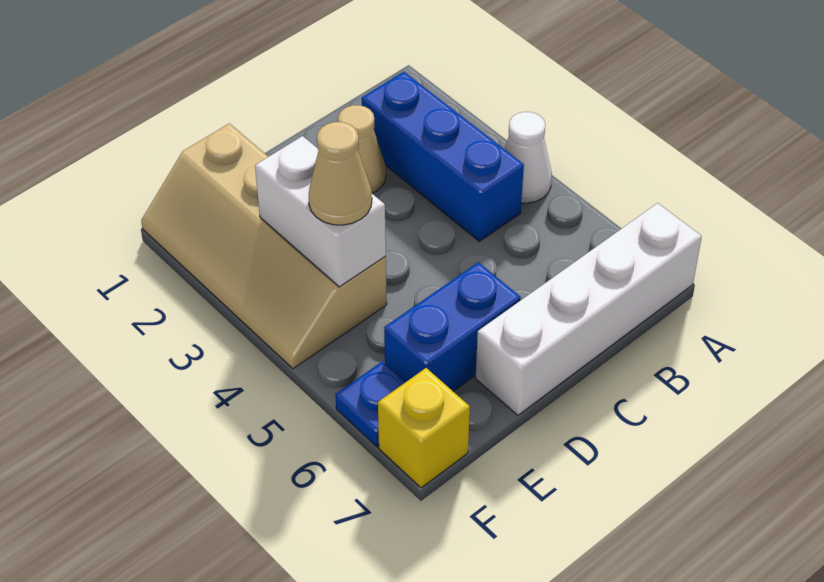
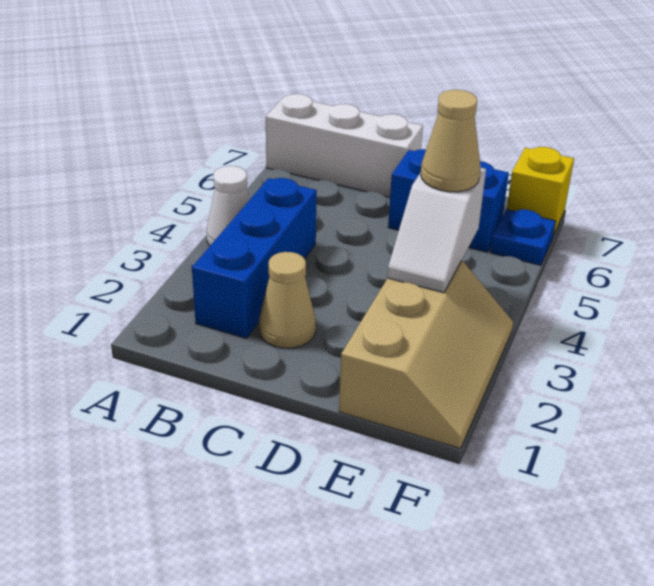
white 1x4 brick [476,203,702,415] -> white 1x3 brick [266,94,423,197]
tan 2x4 slope [141,123,387,369] -> tan 2x3 slope [339,261,513,449]
white 1x2 brick [255,136,386,287] -> white 1x2 slope [387,168,486,293]

